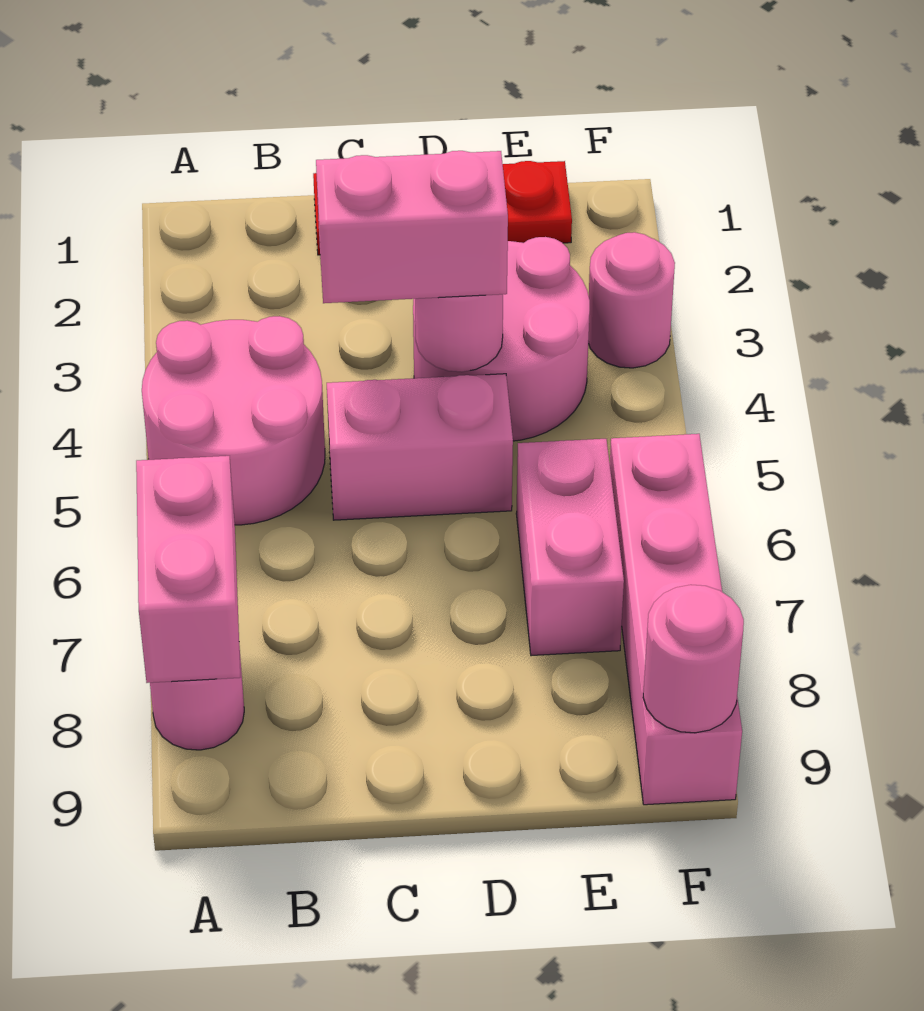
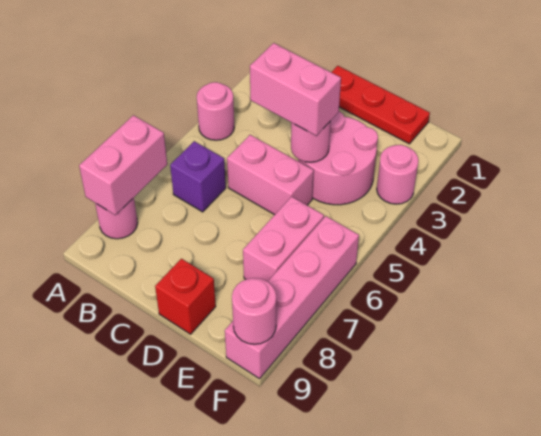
pink 2x2 round brick [142,316,325,525] -> pink 1x1 round brick [197,82,234,140]
none -> purple 1x1 brick [170,141,226,212]
none -> red 1x1 brick [155,259,216,334]

